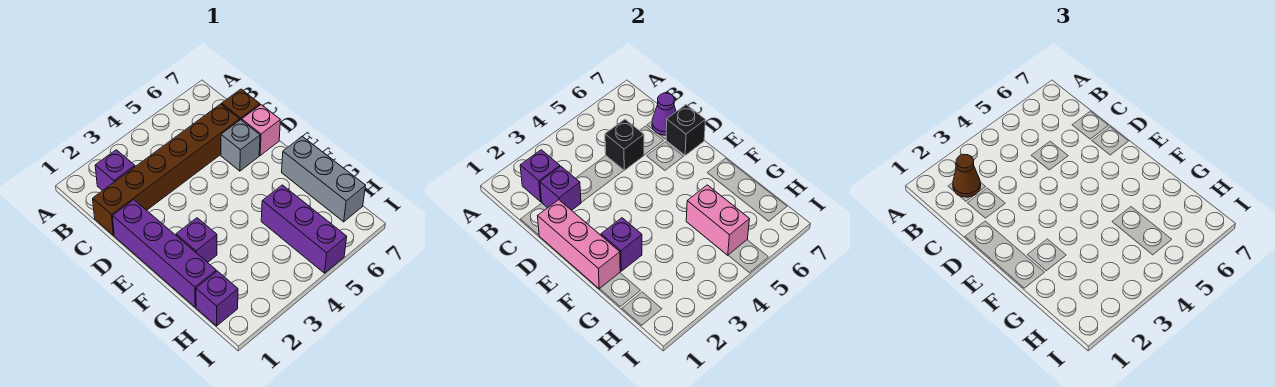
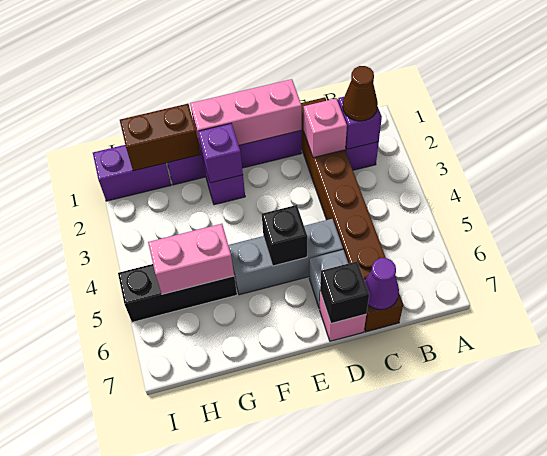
purple 1x1 brick [540,166,581,210] -> pink 1x1 brick [304,99,347,158]
black 1x1 brick [605,119,644,170] -> black 1x1 brick moved to [262,205,307,266]
grey 1x3 brick [282,136,366,222] -> grey 1x3 brick moved to [228,219,343,295]
none -> brown 1x2 brick [120,104,200,171]
purple 1x3 brick [261,185,347,273] -> black 1x3 brick [118,264,237,322]
purple 1x1 brick [196,271,238,326] -> purple 1x2 brick [93,145,171,201]

